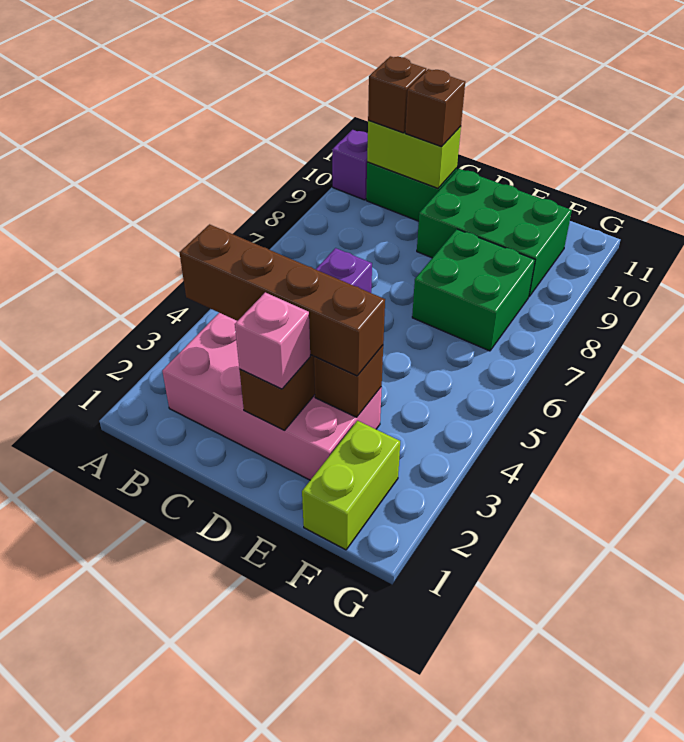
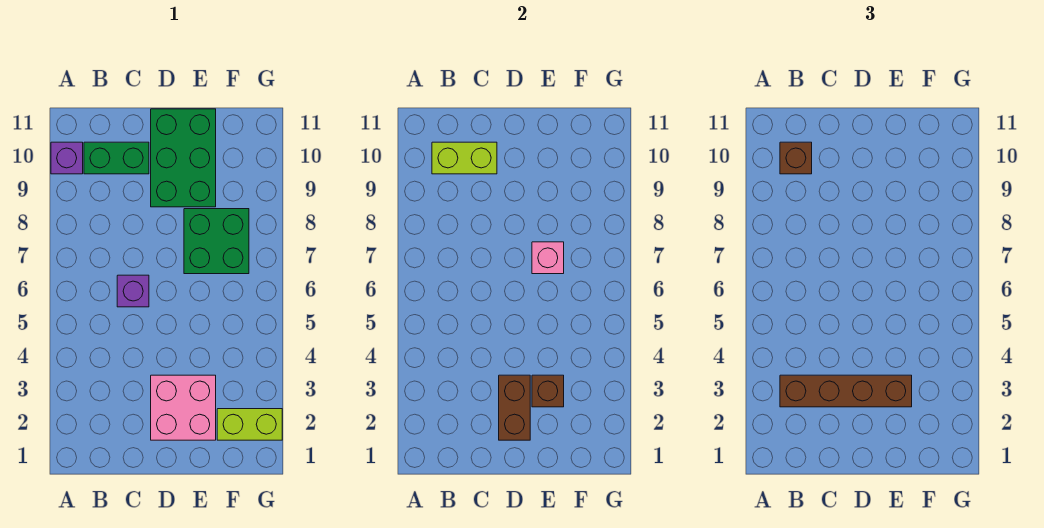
pink 2x4 brick [162,313,382,480] -> pink 2x2 brick [151,375,216,440]
brown 1x1 brick [405,69,465,147] -> none
pink 1x1 brick [235,292,310,389] -> pink 1x1 brick moved to [532,242,564,274]
green 2x3 brick [417,169,572,296] -> green 2x3 brick turned to [151,109,216,207]
lime 1x2 brick [302,421,400,550] -> lime 1x2 brick turned to [217,409,282,440]

